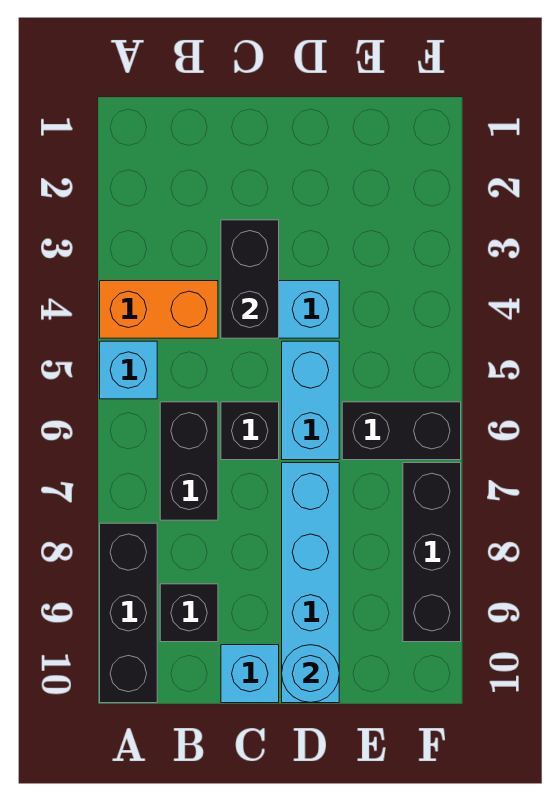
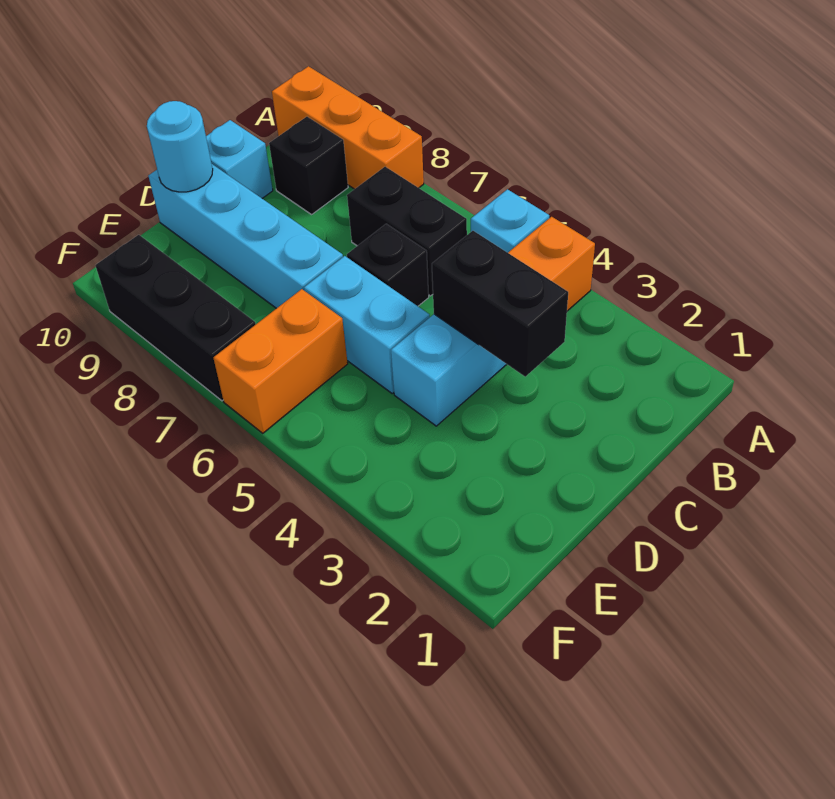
black 1x3 brick [100,523,157,703] -> orange 1x3 brick [272,66,424,189]
black 1x2 brick [342,402,461,460] -> orange 1x2 brick [213,289,348,433]

